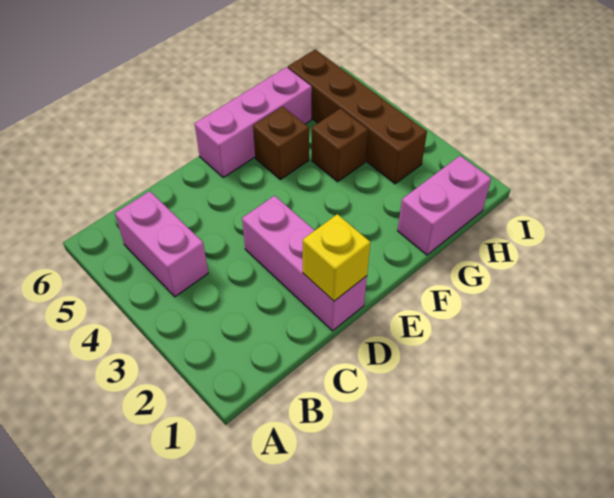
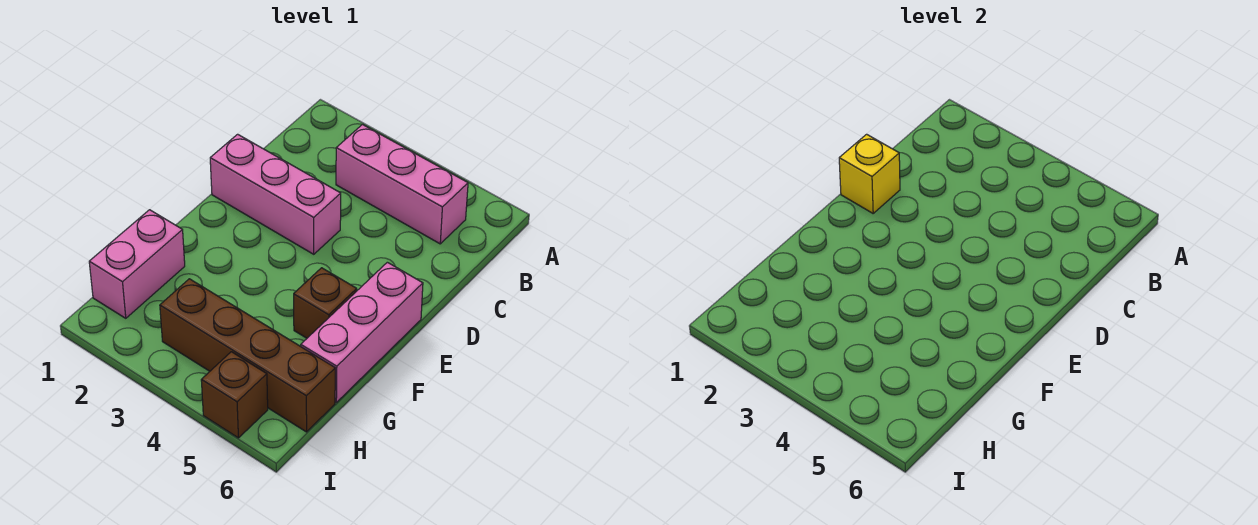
pink 1x2 brick [115,191,208,297] -> pink 1x3 brick [336,124,468,244]
brown 1x1 brick [312,109,368,182] -> brown 1x1 brick moved to [201,352,268,438]

